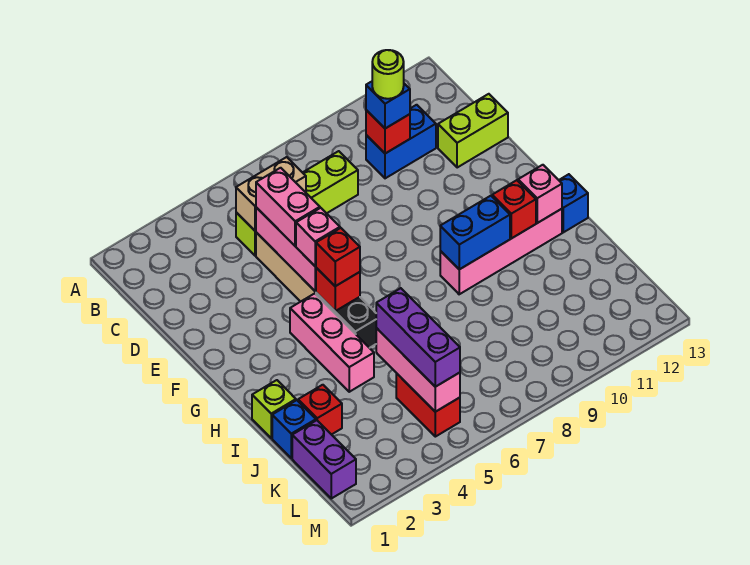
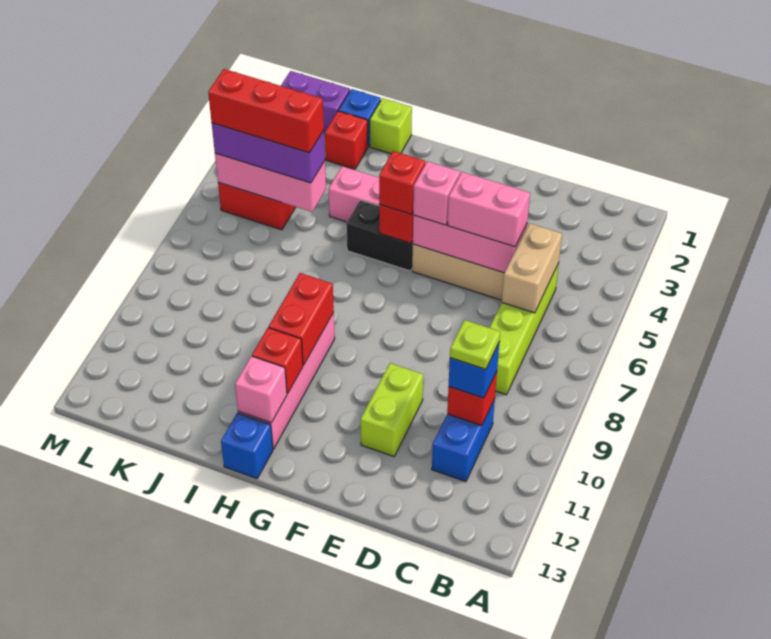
lime 1x1 round brick [372,50,404,99] -> lime 1x1 plate [450,320,500,369]
lime 1x2 brick [438,94,508,168] -> lime 1x2 brick moved to [360,363,423,456]
blue 1x2 brick [440,196,510,269] -> red 1x2 brick [268,273,334,365]
none -> red 1x3 brick [208,69,324,153]

